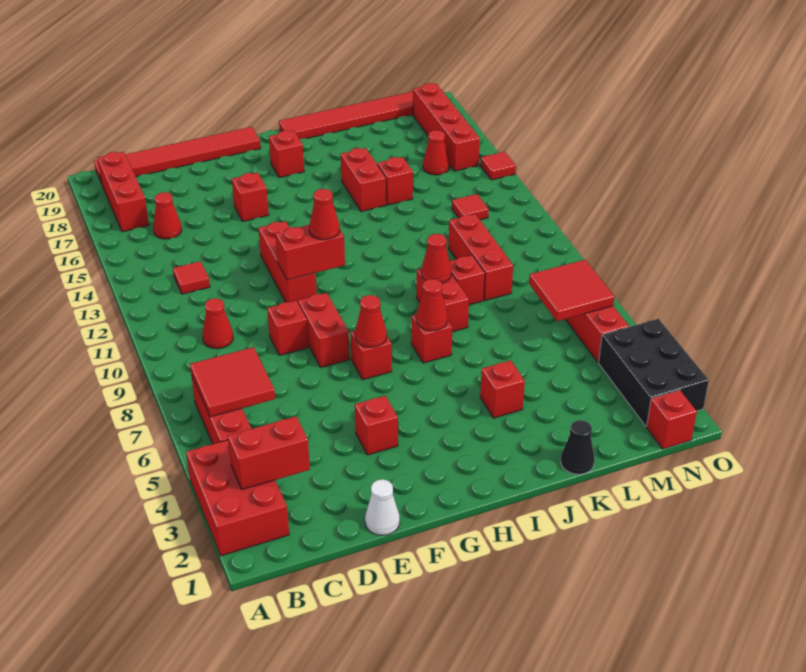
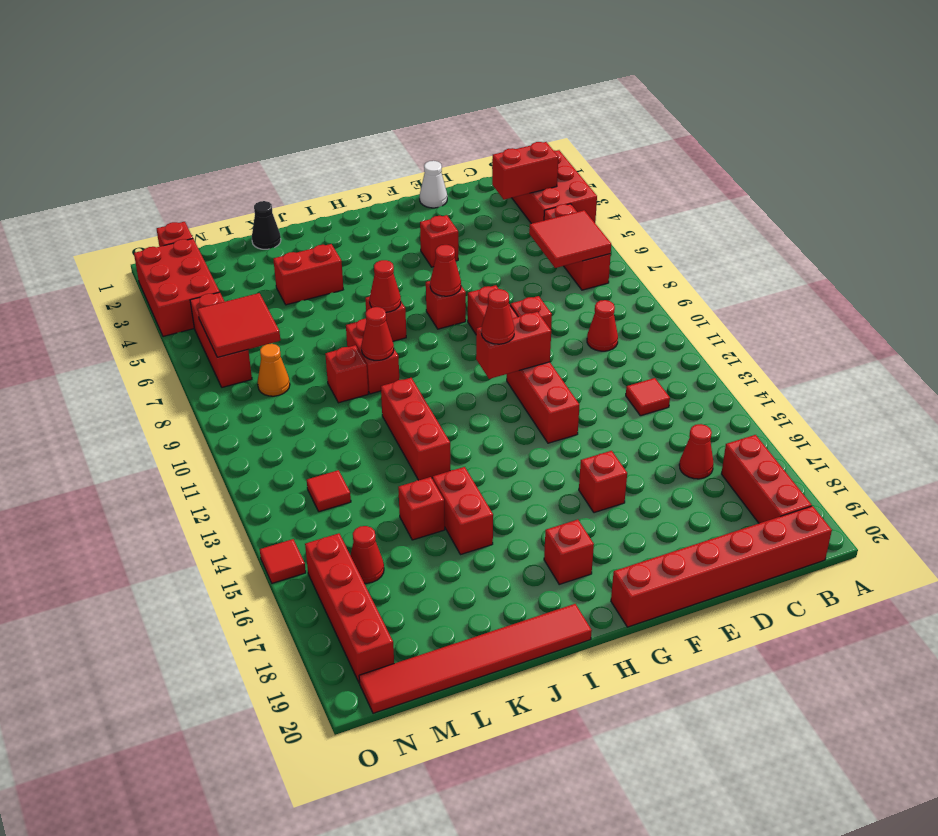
red 1x6 tile [94,127,261,182] -> red 1x6 brick [611,506,832,627]
red 1x1 brick [480,360,525,418] -> red 1x2 brick [273,244,343,305]
red 1x3 brick [449,214,513,300] -> red 1x3 brick moved to [381,378,450,480]
none -> orange 1x1 cone [258,344,290,396]
black 2x3 brick [599,319,709,426] -> red 2x3 brick [134,239,220,337]

